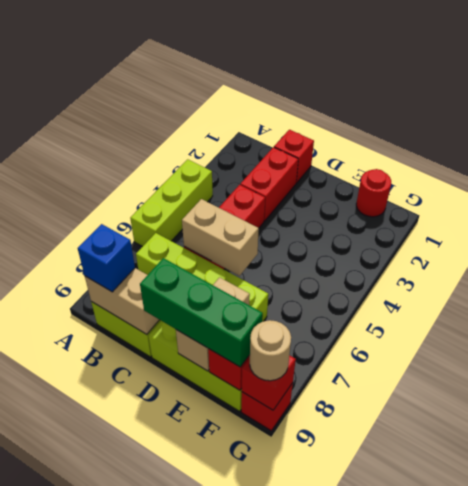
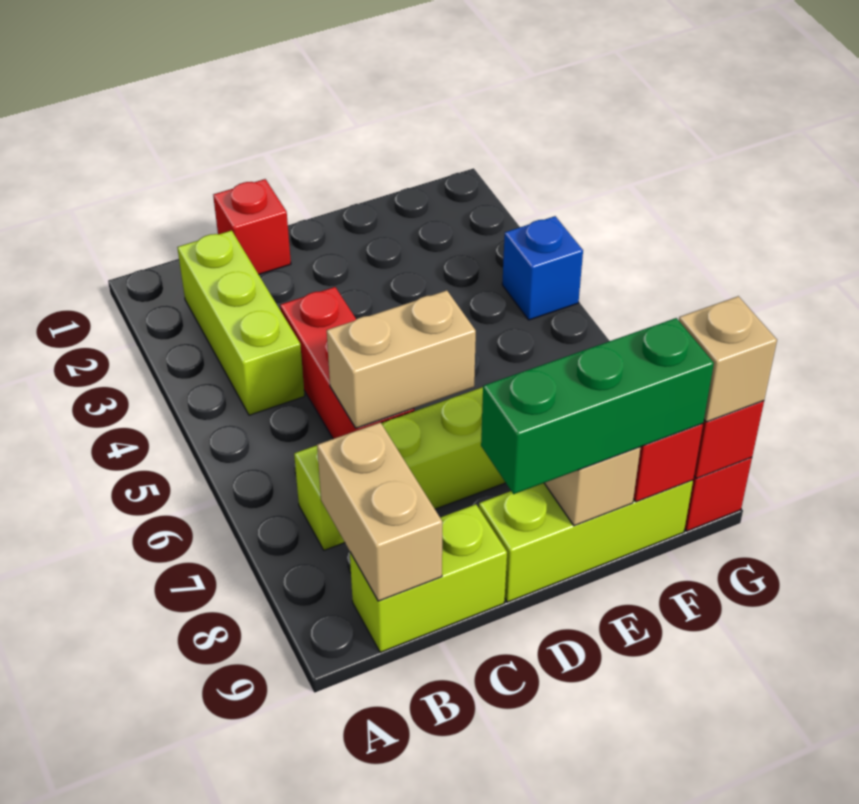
lime 1x3 brick [130,159,213,247] -> lime 1x3 brick moved to [177,231,305,415]
tan 1x2 brick [85,268,159,334] -> tan 1x2 brick turned to [317,423,442,601]
blue 1x1 brick [78,224,135,292] -> blue 1x1 brick moved to [502,216,583,320]
red 1x2 brick [240,147,298,221] -> none
red 1x1 round brick [356,169,391,217] -> none
tan 1x1 round brick [250,320,291,381] -> tan 1x1 brick [679,296,777,422]

